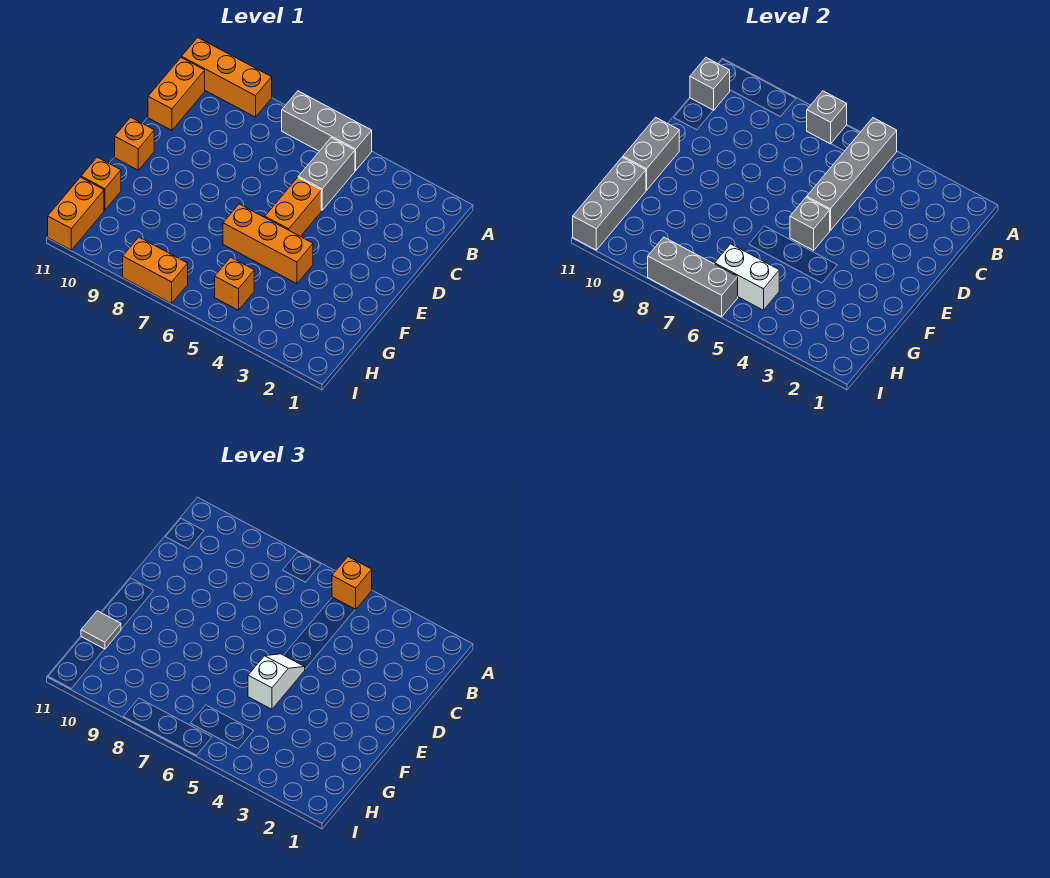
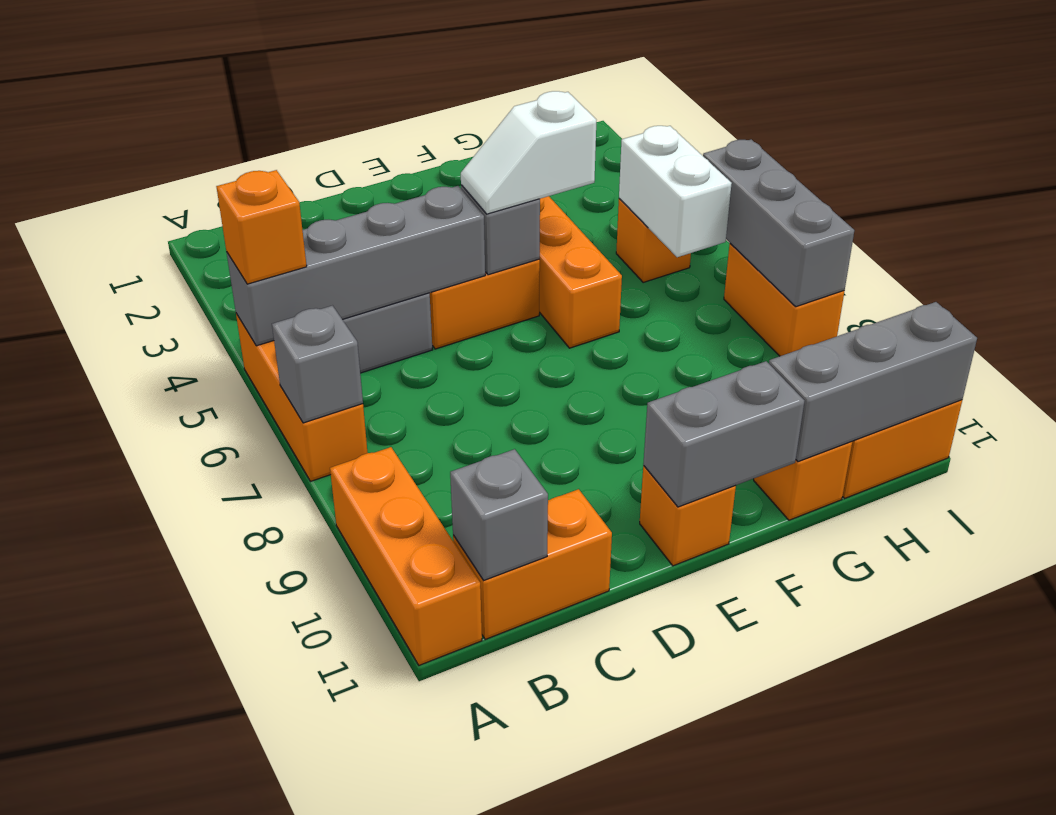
grey 1x3 brick [282,91,372,170] -> orange 1x3 brick [236,314,368,481]
grey 1x1 tile [81,611,121,649] -> none

